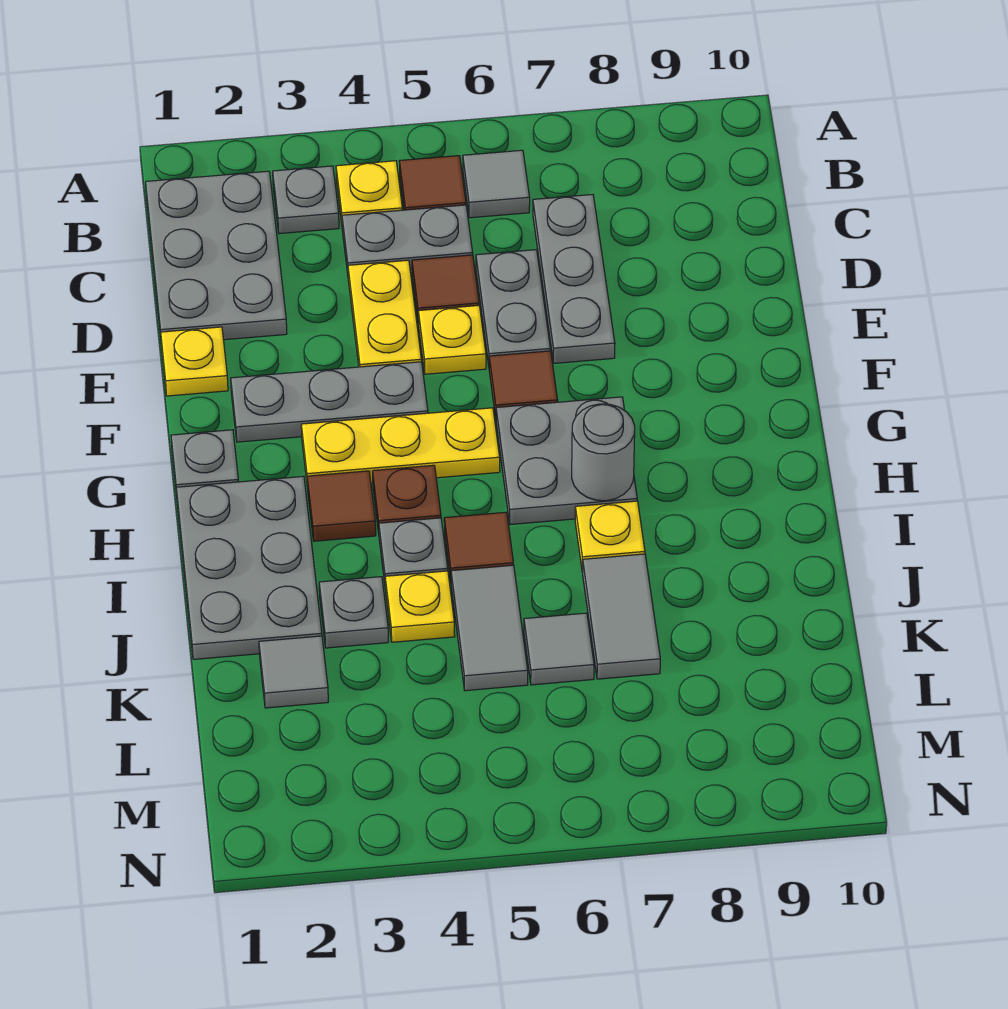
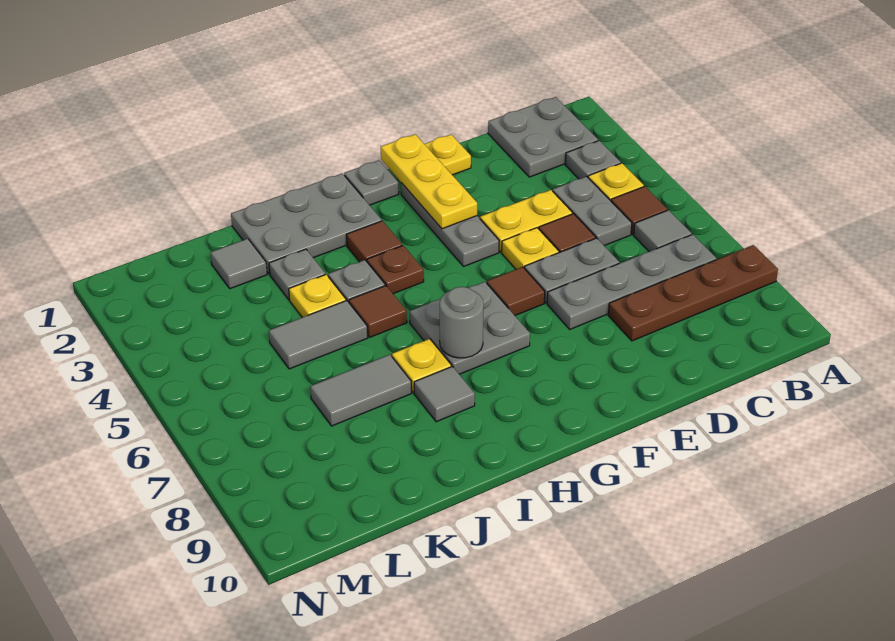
none -> brown 1x4 plate [608,245,778,341]
grey 2x3 plate [146,171,287,340] -> grey 2x2 plate [488,97,598,177]
grey 1x3 plate [533,195,615,363] -> grey 1x4 plate [547,234,717,329]
yellow 1x3 plate [301,408,500,488] -> yellow 1x3 plate moved to [381,134,477,229]
grey 1x1 tile [524,613,594,685] -> grey 1x1 tile moved to [414,366,475,422]

